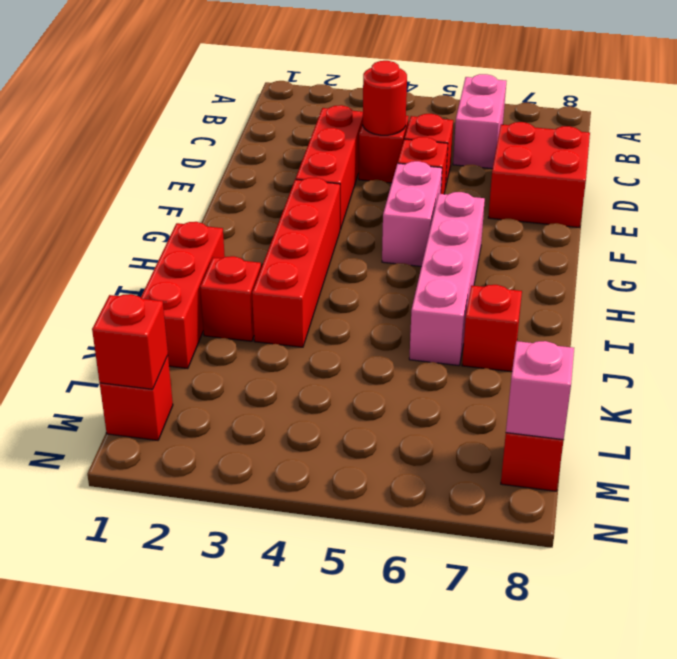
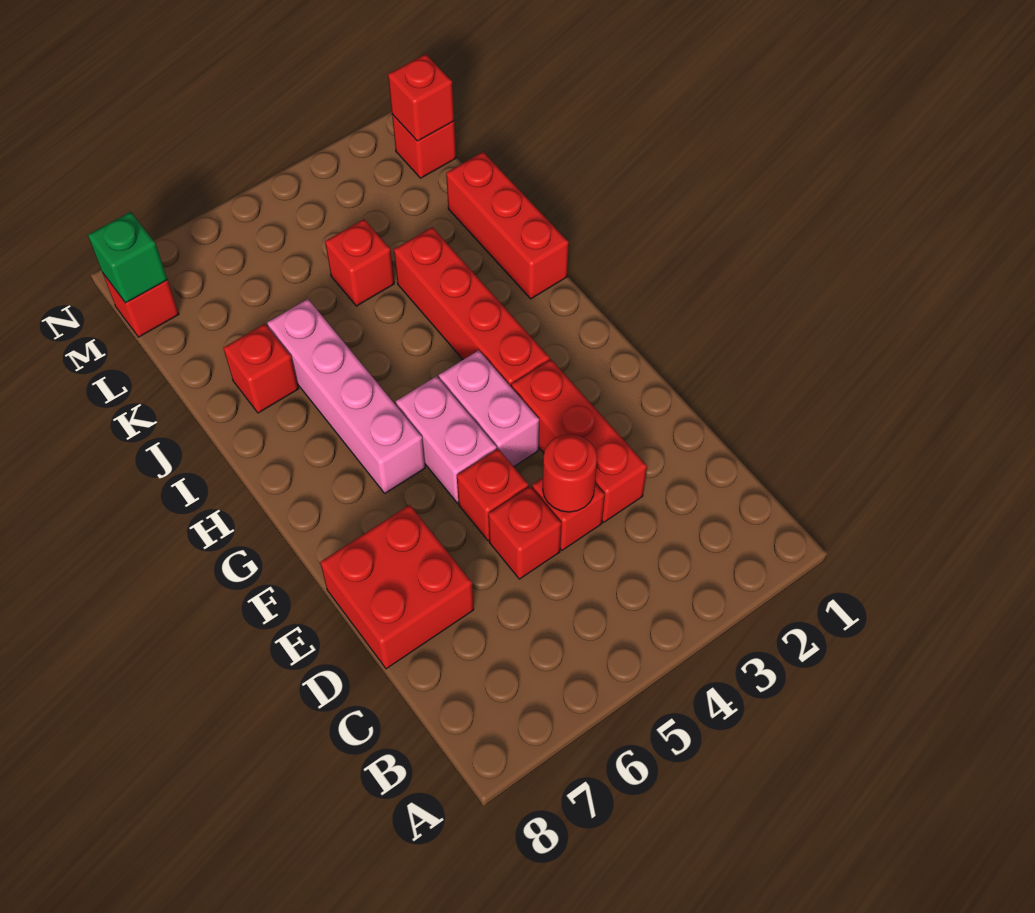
pink 1x2 brick [453,74,506,169] -> pink 1x2 brick moved to [439,350,539,467]
red 1x1 brick [200,256,261,341] -> red 1x1 brick moved to [325,219,394,306]
pink 1x1 brick [506,341,574,440] -> green 1x1 brick [88,212,168,303]

